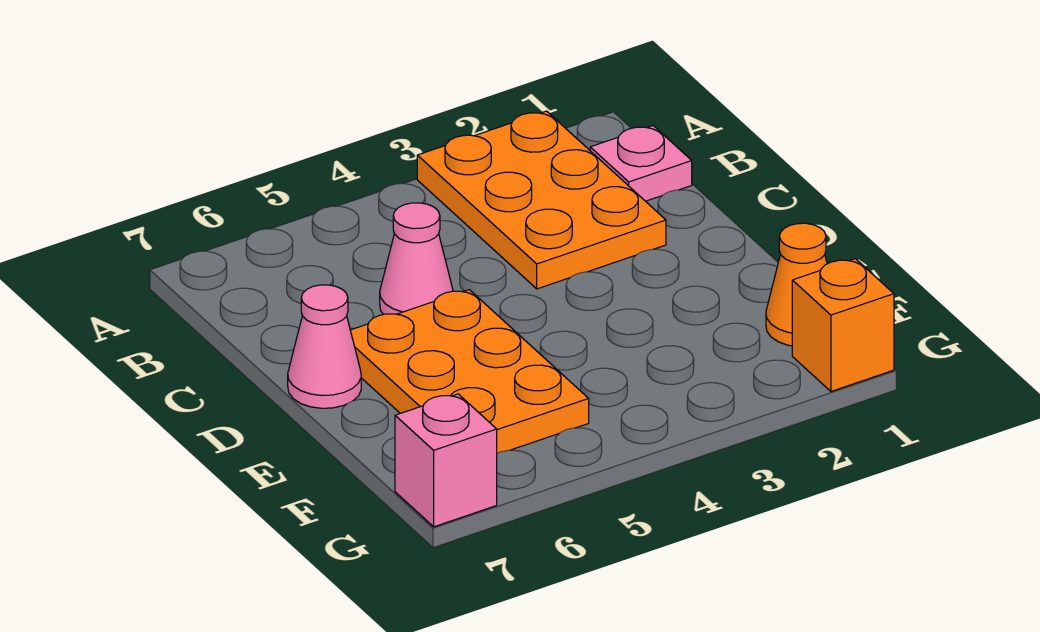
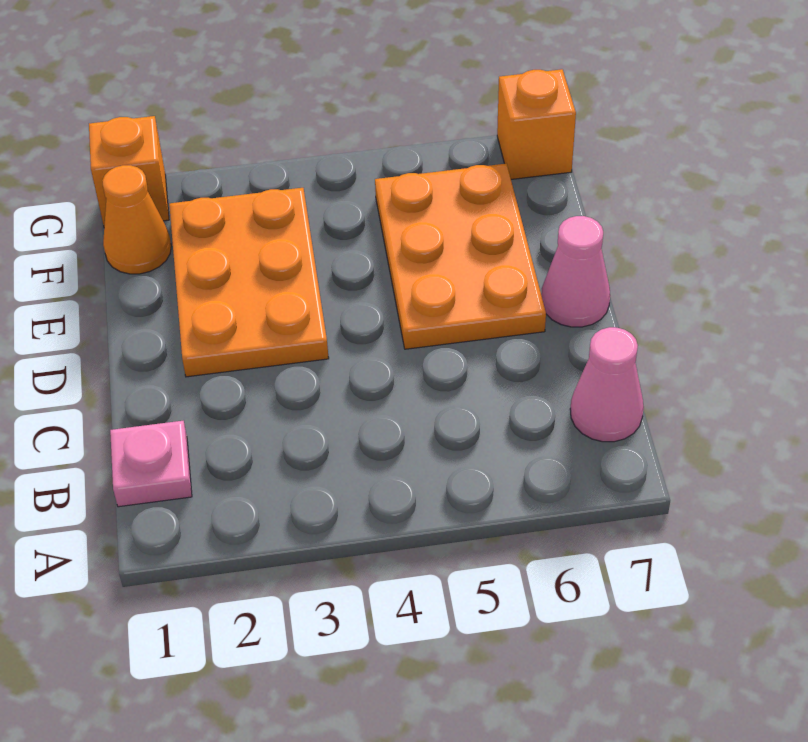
orange 2x3 plate [417,111,666,289] -> orange 2x3 plate moved to [169,188,329,377]
pink 1x1 cone [380,203,453,314] -> pink 1x1 cone moved to [570,327,644,442]
pink 1x1 brick [395,394,497,527] -> orange 1x1 brick [497,69,576,179]

